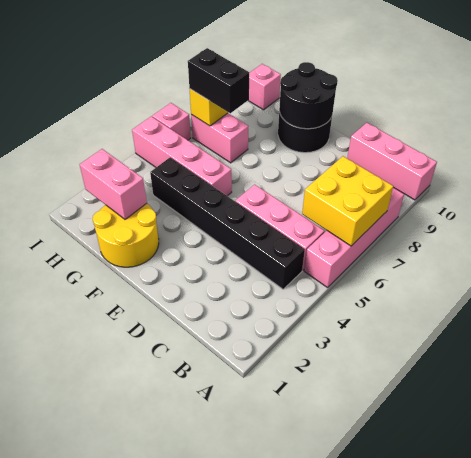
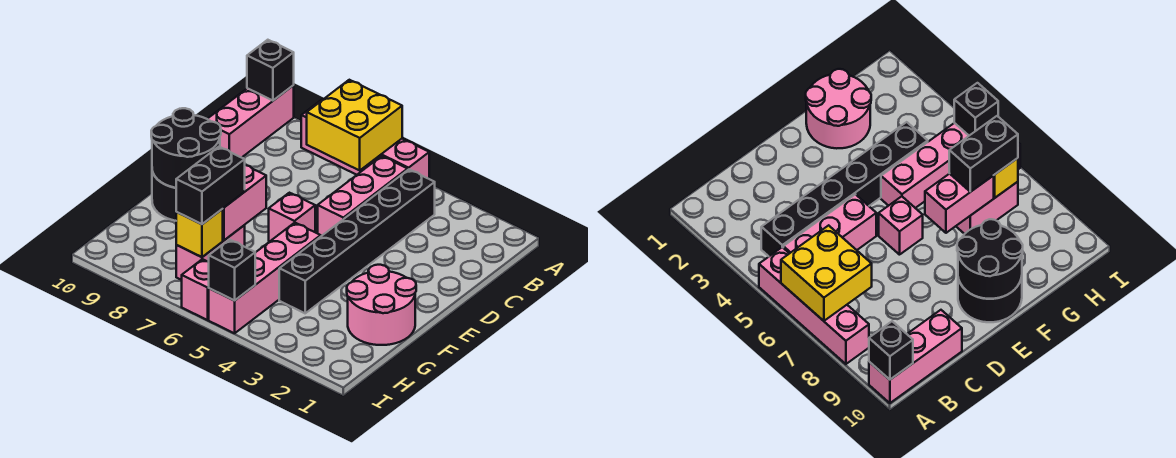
none -> black 1x1 brick [247,40,294,101]
yellow 2x2 round brick [93,203,159,267] -> pink 2x2 round brick [347,265,416,345]
pink 1x2 brick [80,149,147,219] -> pink 1x2 brick moved to [223,165,266,240]
pink 1x1 brick [248,64,281,110] -> pink 1x1 brick moved to [269,193,315,242]
none -> black 1x1 brick [209,240,255,301]

